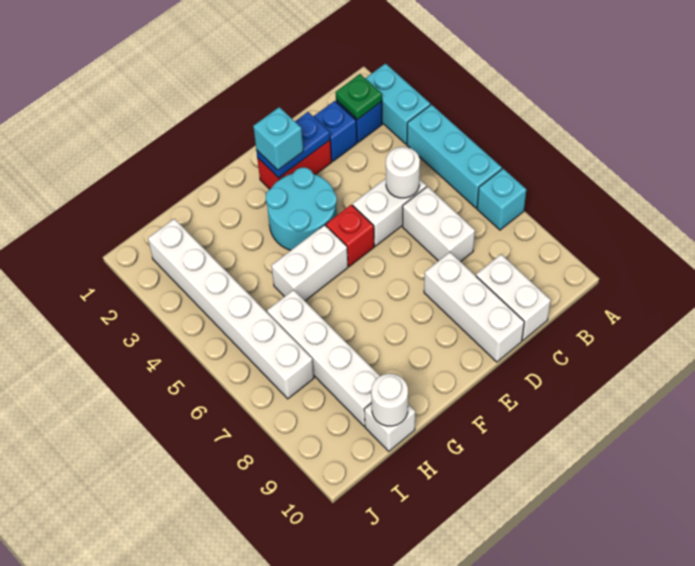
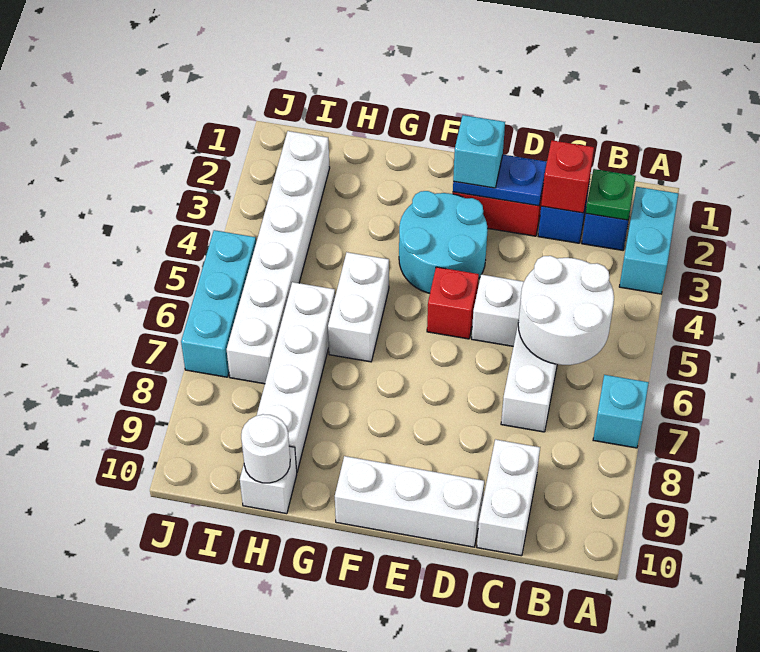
cyan 1x3 brick [407,105,502,208] -> cyan 1x3 brick moved to [181,230,256,377]
none -> red 1x1 brick [541,140,594,213]
white 1x1 round brick [386,147,420,198] -> white 2x2 round brick [518,256,614,365]
white 1x3 brick [424,252,524,362] -> white 1x3 brick turned to [335,456,484,547]
white 1x2 brick [271,225,348,301] -> white 1x2 brick turned to [328,252,389,362]

